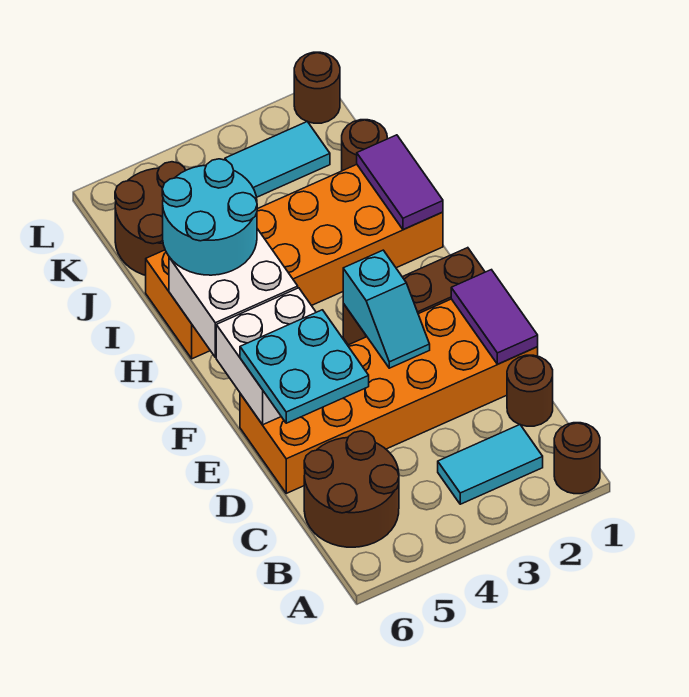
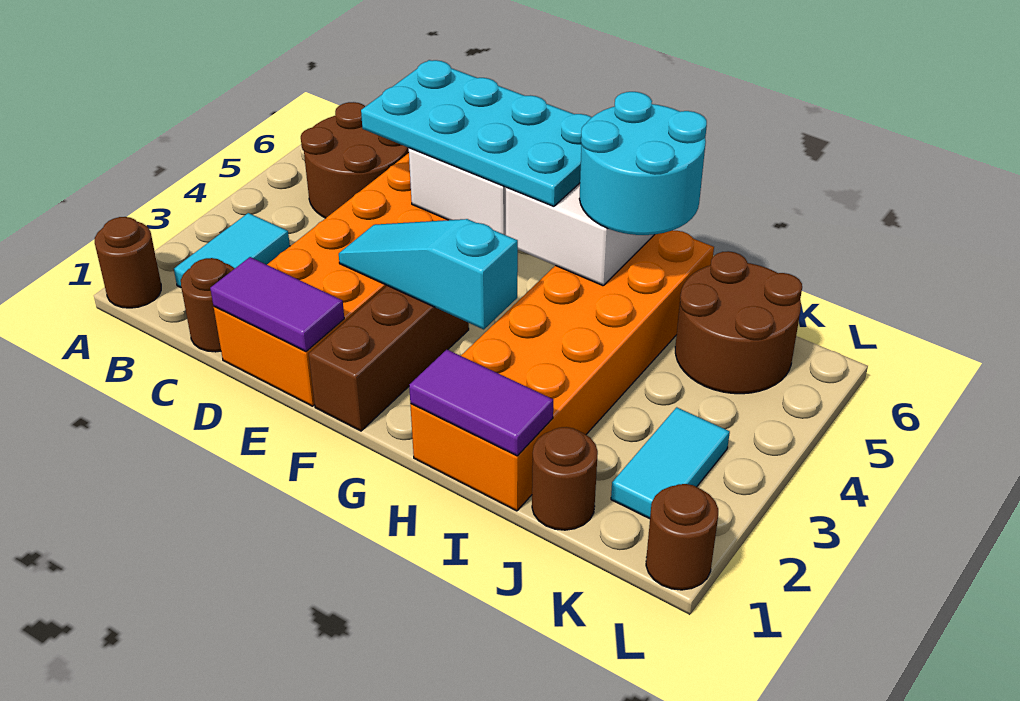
cyan 2x2 plate [240,310,369,423] -> cyan 2x4 plate [361,60,592,206]
cyan 1x2 slope [343,250,430,368] -> cyan 1x3 slope [339,219,518,330]

